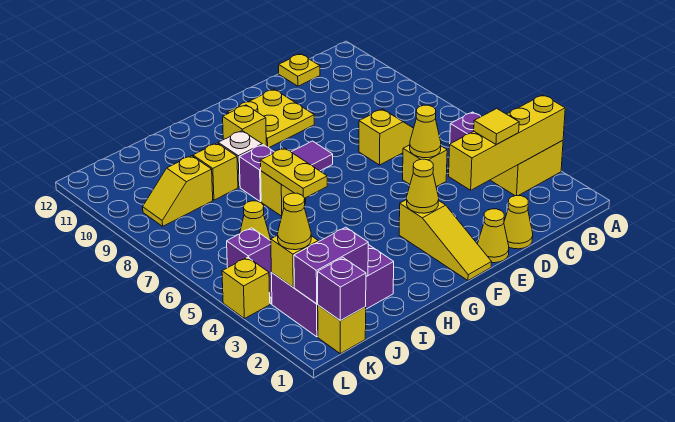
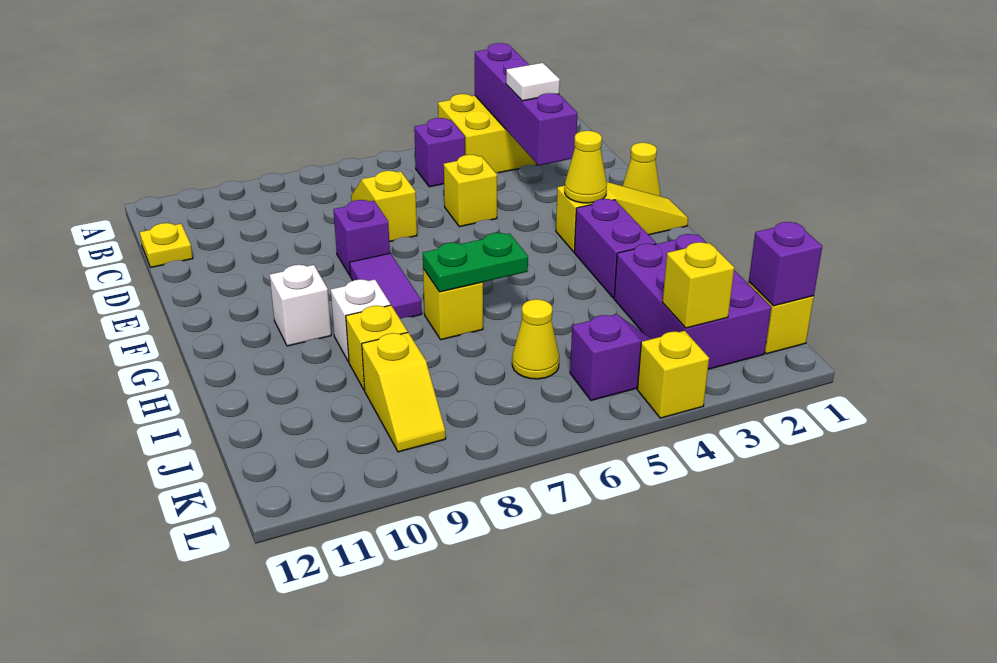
yellow 1x4 brick [449,95,565,190] -> purple 1x4 brick [475,43,577,165]
yellow 1x1 tile [474,109,519,145] -> white 1x1 tile [506,63,560,101]
yellow 1x1 cone [504,196,533,249] -> none
yellow 1x1 cone [410,105,441,158] -> none
yellow 2x2 plate [227,89,314,148] -> none
yellow 1x1 brick [223,105,266,146] -> white 1x1 brick [270,265,331,346]
yellow 1x2 plate [260,148,327,198] -> green 1x2 plate [423,233,528,292]
purple 1x1 brick [239,145,274,202] -> purple 1x1 brick moved to [334,200,390,275]
purple 1x2 brick [294,227,368,304] -> purple 1x2 brick moved to [574,199,656,298]
yellow 1x1 cone [278,193,311,250] -> none

